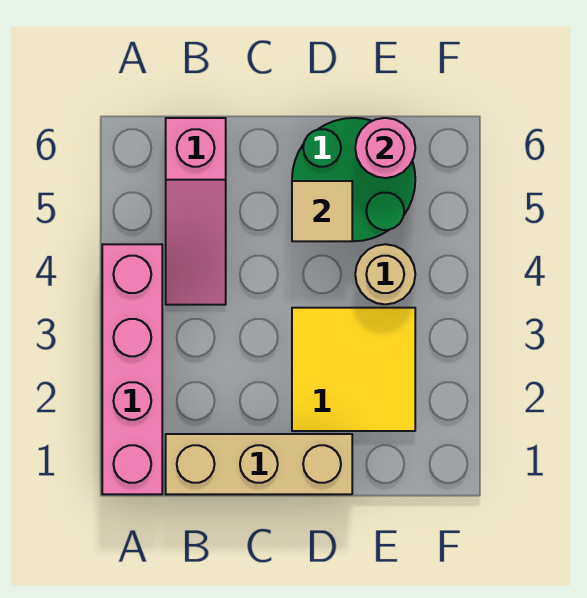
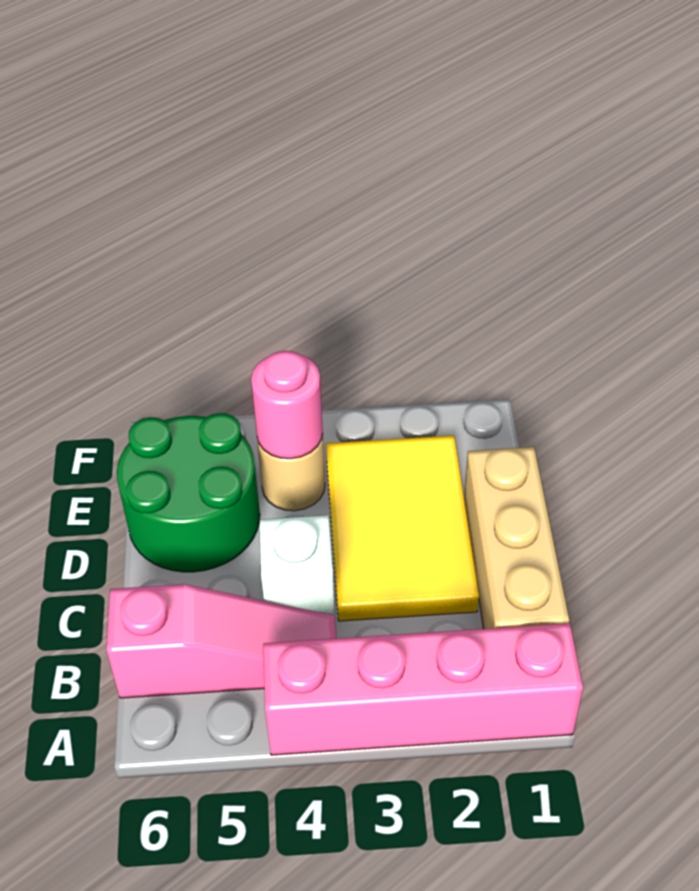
none -> white 1x1 brick [259,515,335,615]
yellow 2x2 tile [292,308,415,431] -> yellow 2x3 tile [326,436,479,621]
tan 1x1 tile [292,181,352,241] -> none
pink 1x1 round brick [355,118,415,178] -> pink 1x1 round brick moved to [251,351,323,459]

